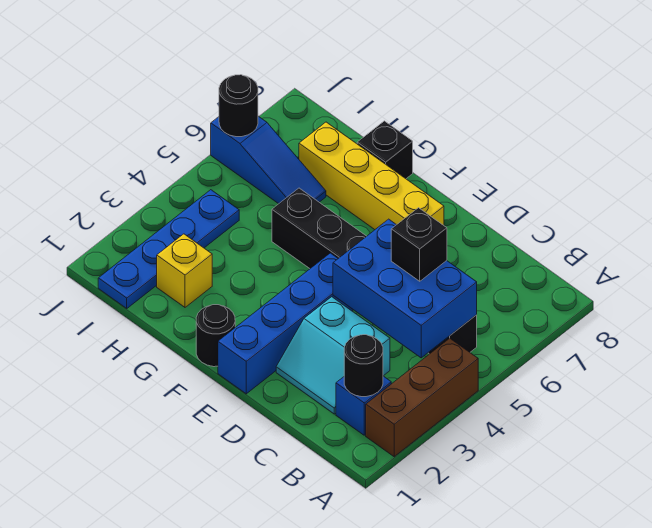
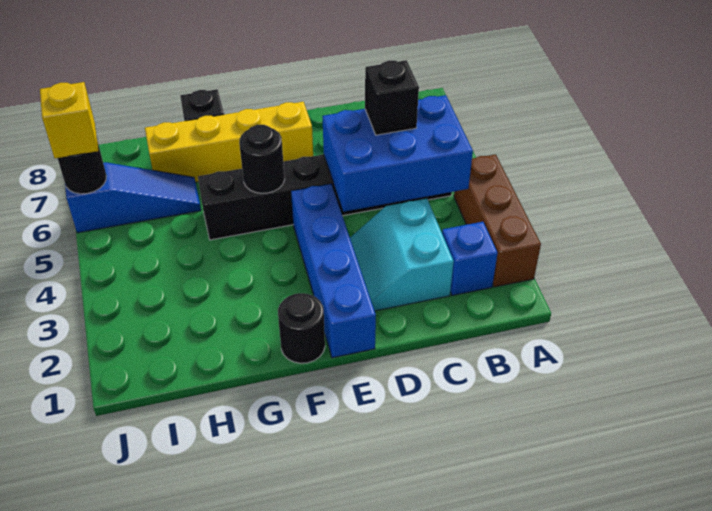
black 1x1 round brick [344,335,383,397] -> black 1x1 round brick moved to [239,125,285,193]
cyan 2x2 slope [276,297,390,414] -> cyan 2x2 slope turned to [350,199,454,311]
yellow 1x1 brick [157,234,212,307] -> yellow 1x1 brick moved to [40,82,98,158]
blue 1x4 plate [98,190,239,308] -> none

